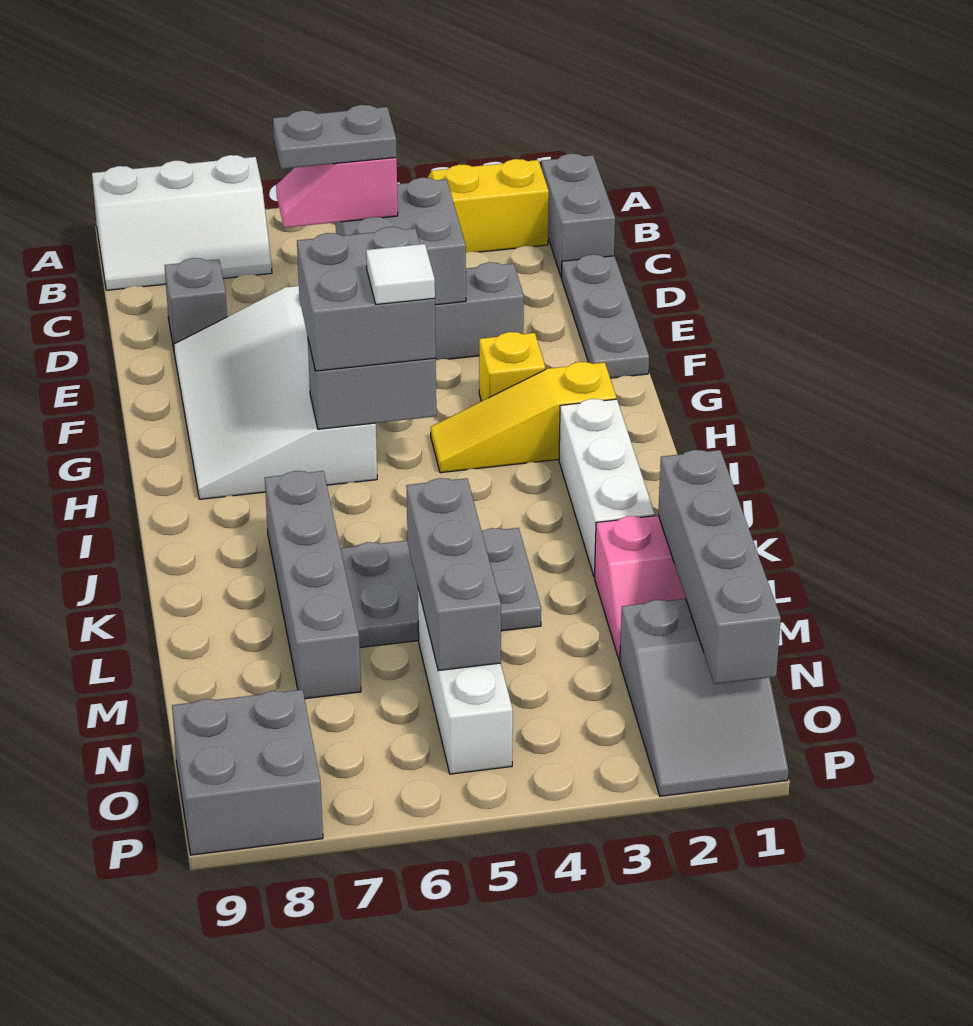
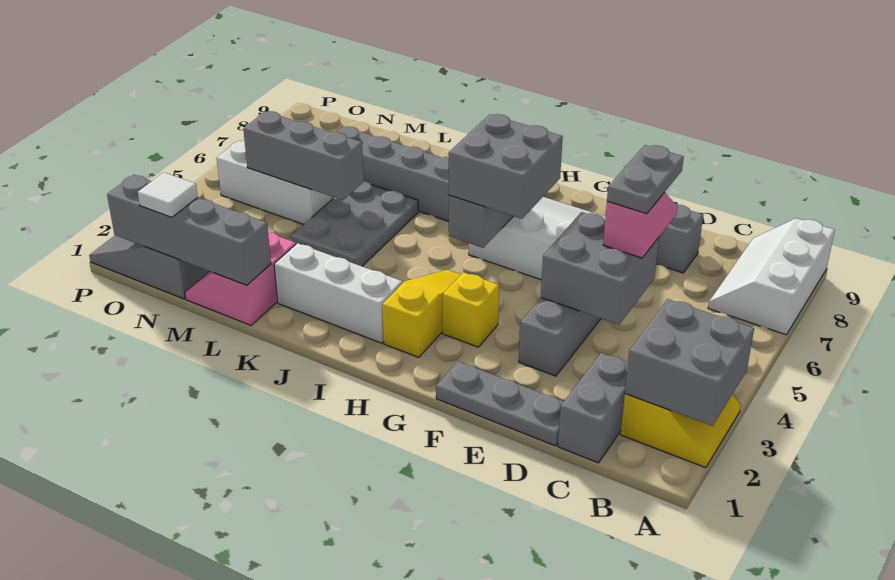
grey 1x2 brick [541,154,615,277] -> grey 1x2 brick turned to [558,353,628,463]
white 1x1 tile [366,244,435,305] -> white 1x1 tile moved to [138,172,198,217]
grey 2x2 brick [172,690,323,855] -> grey 2x2 brick moved to [625,299,754,426]

